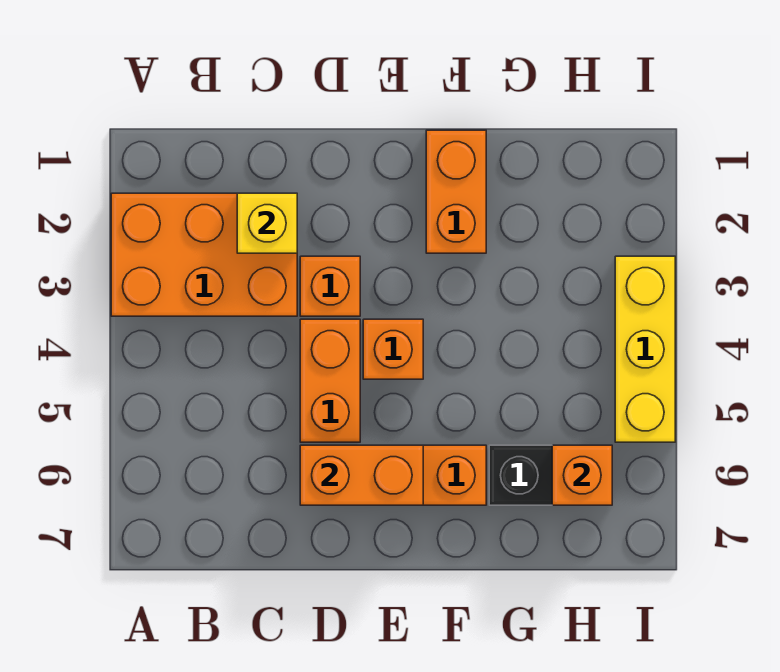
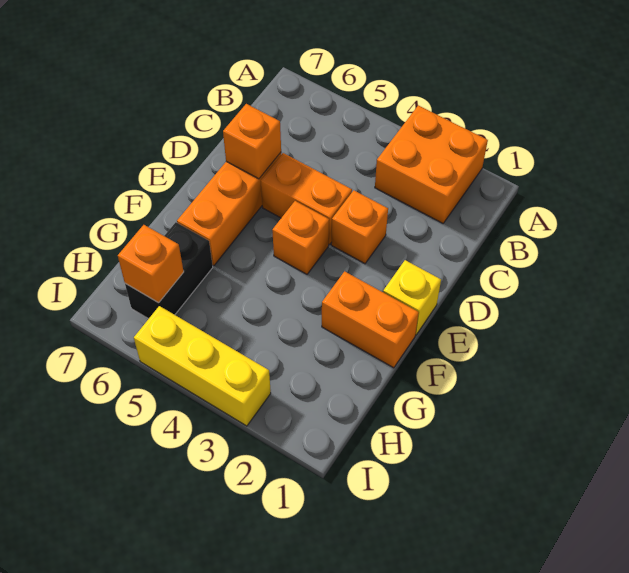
orange 2x3 brick [111,193,297,316] -> orange 2x2 brick [375,105,488,223]
yellow 1x1 brick [237,193,297,253] -> yellow 1x1 brick moved to [383,260,441,335]
orange 1x2 brick [300,445,423,505] -> orange 1x1 brick [223,104,281,179]

